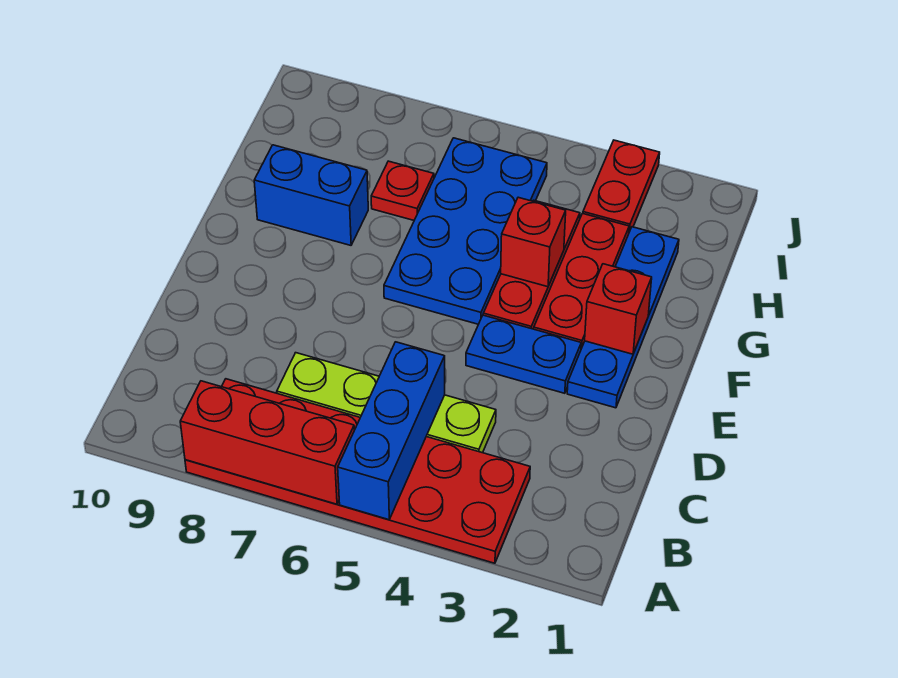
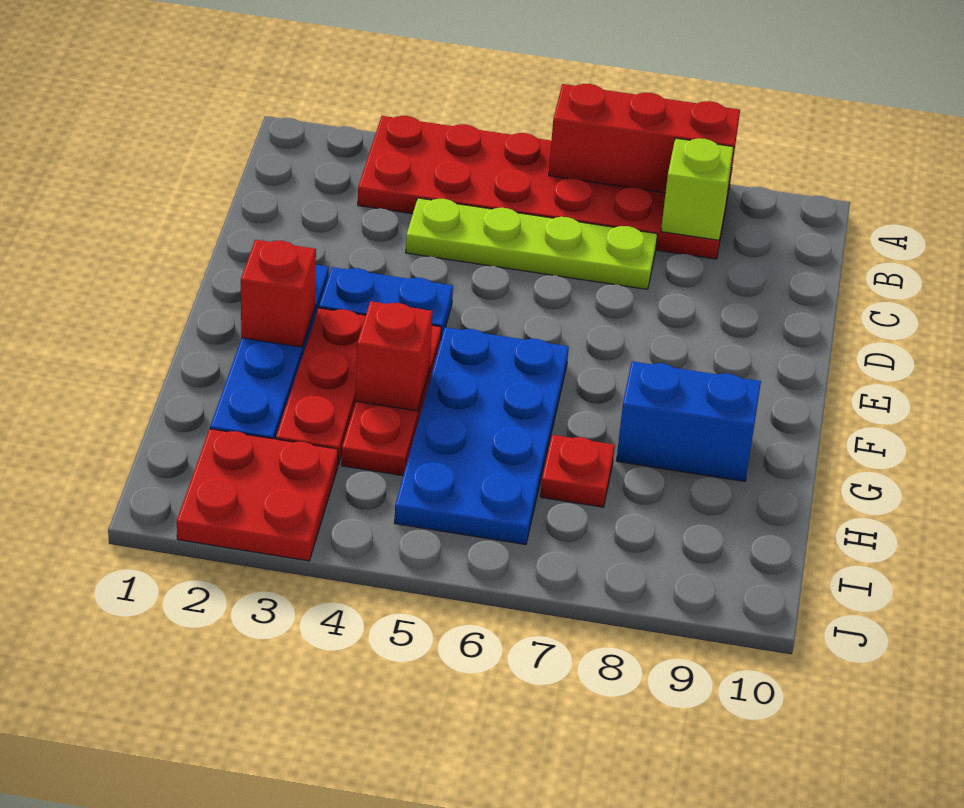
blue 1x3 brick [338,342,445,520] -> none
none -> lime 1x1 brick [661,138,734,240]
red 1x2 plate [583,140,660,232] -> red 2x2 plate [177,429,338,561]

